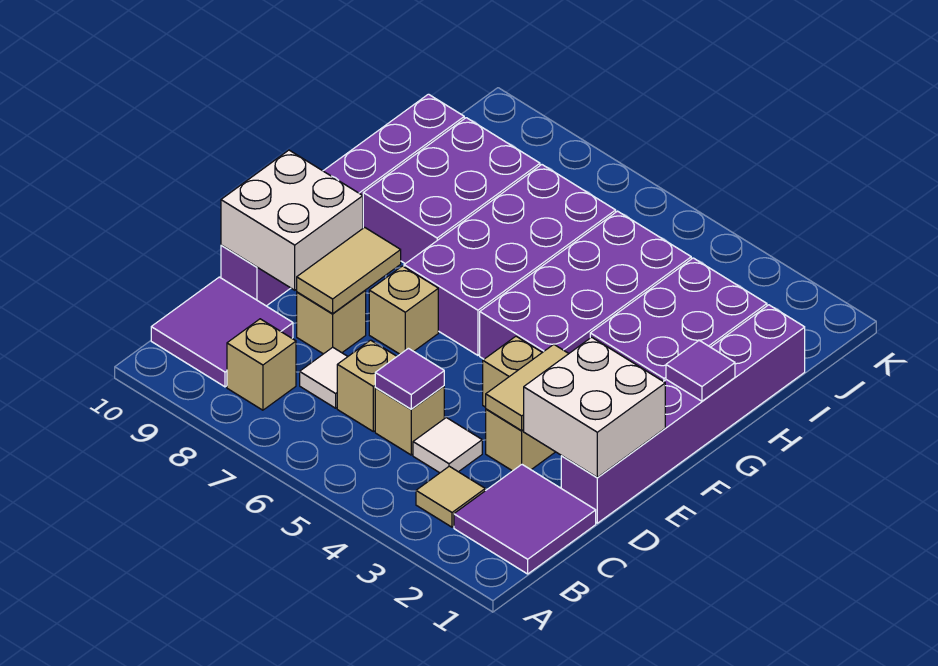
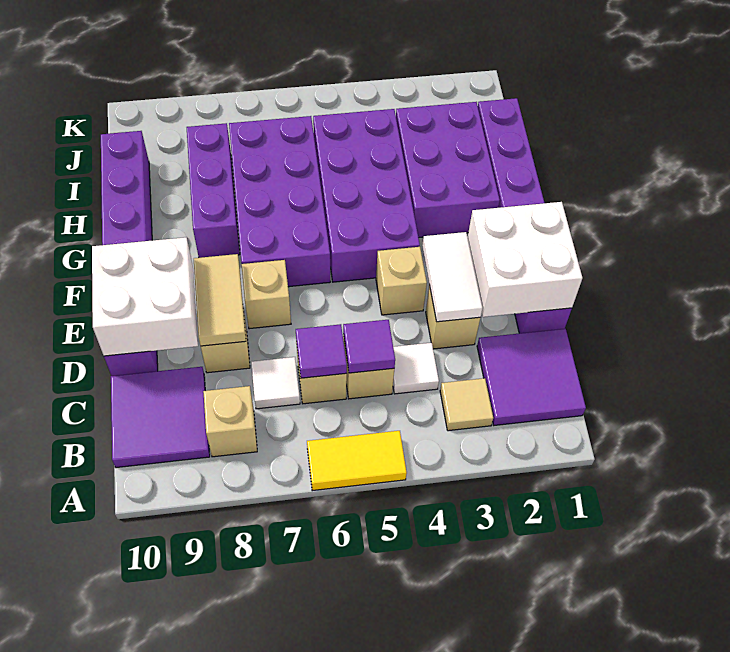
none -> yellow 1x2 tile [307,431,407,491]
tan 1x2 tile [486,344,569,431] -> white 1x2 tile [422,232,483,322]
purple 1x1 tile [666,341,735,401] -> purple 1x1 tile moved to [296,324,347,378]
purple 2x3 brick [363,118,540,264] -> purple 1x3 brick [187,123,240,258]

